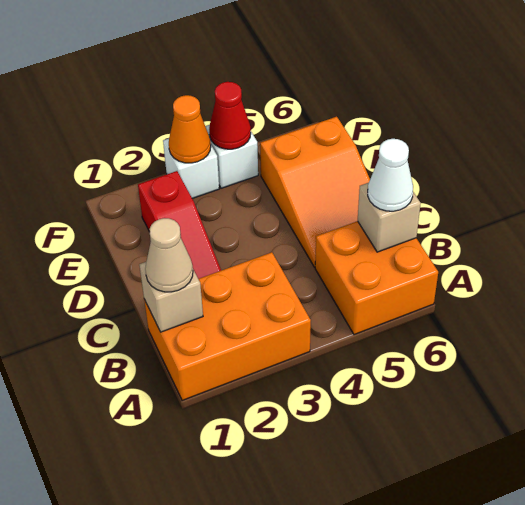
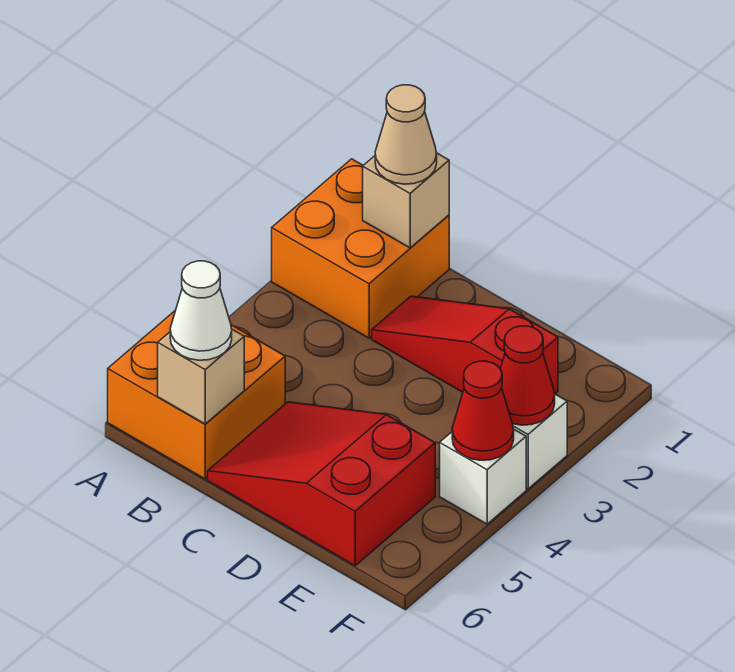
orange 2x3 brick [144,252,311,401] -> orange 2x2 brick [272,159,449,338]
orange 2x3 slope [260,117,370,267] -> red 2x3 slope [208,402,435,566]
orange 1x1 cone [169,95,211,163] -> red 1x1 cone [500,326,555,425]

